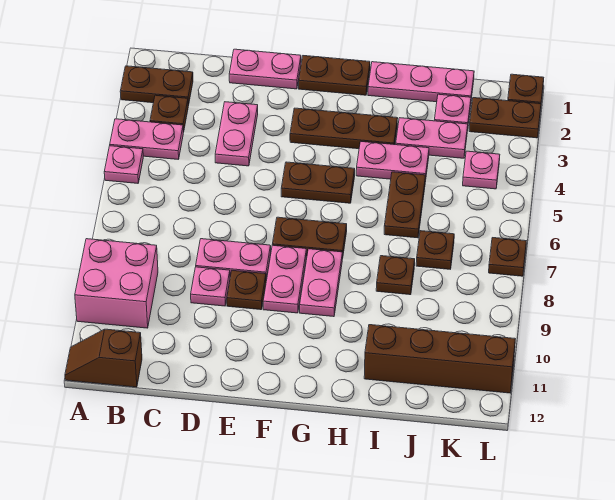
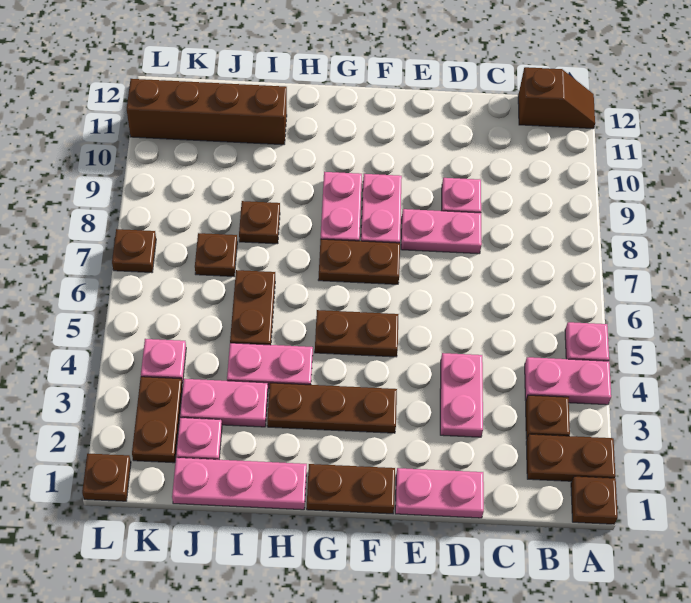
pink 2x2 brick [75,239,158,328] -> none
brown 1x1 plate [227,270,266,310] -> brown 1x1 plate moved to [571,476,618,524]
brown 1x2 plate [469,98,541,138] -> brown 1x2 plate turned to [132,377,183,463]

